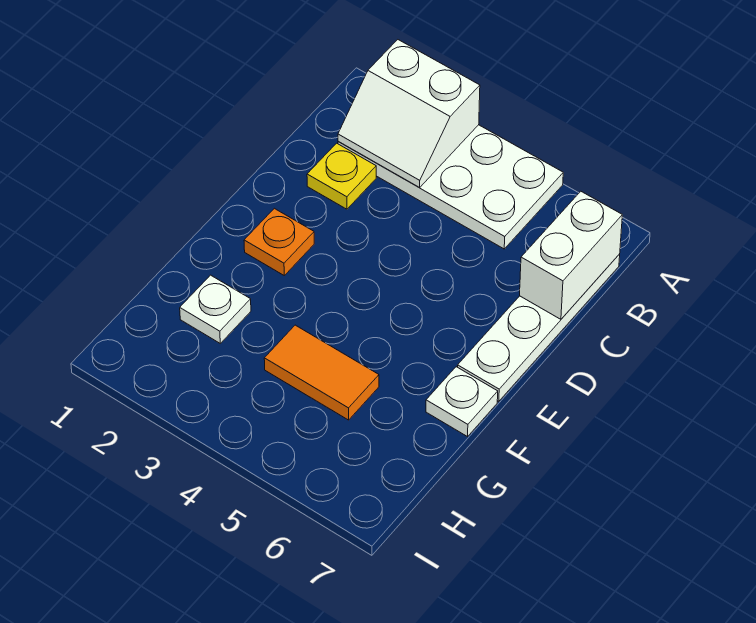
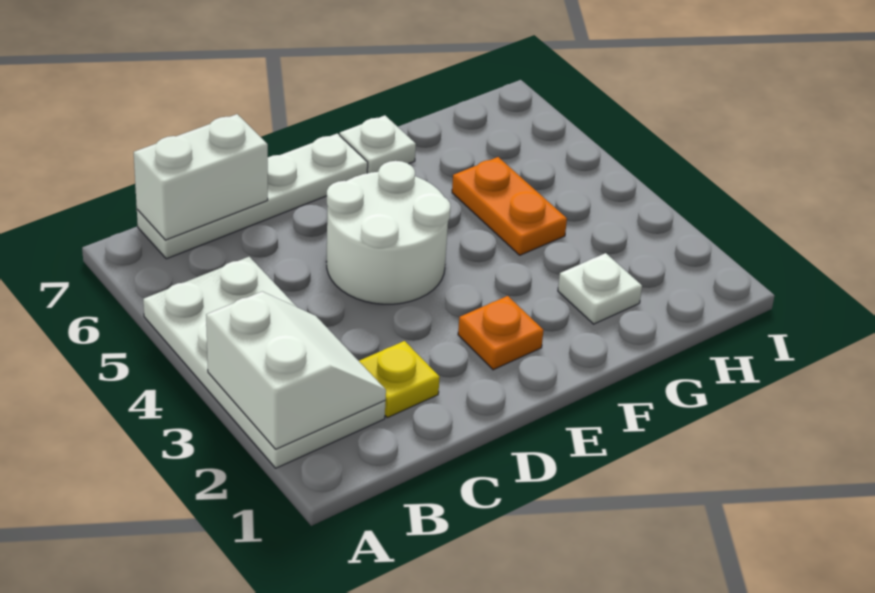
none -> white 2x2 round brick [326,161,450,304]
orange 1x2 tile [264,325,379,420] -> orange 1x2 plate [452,157,567,255]

